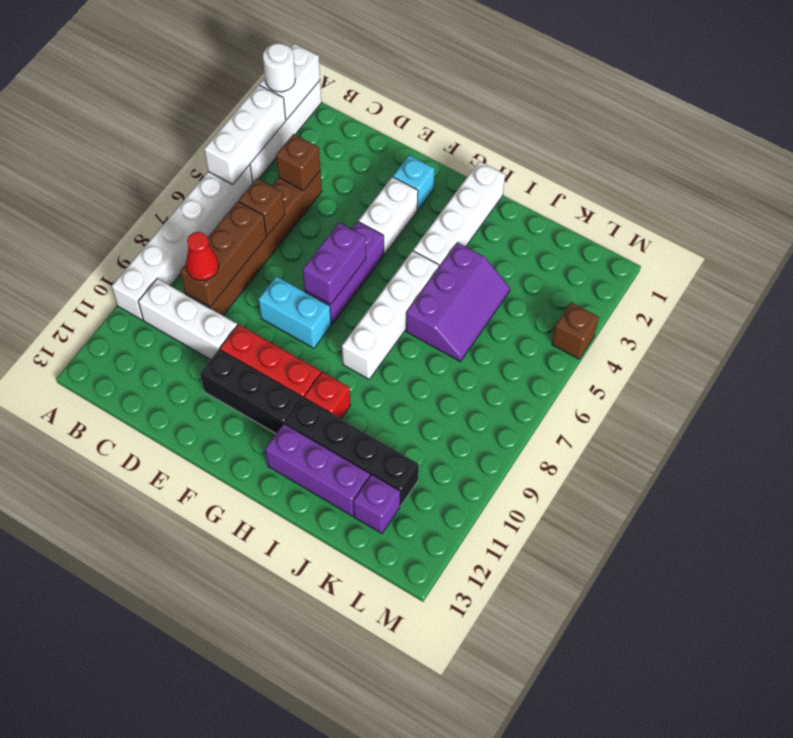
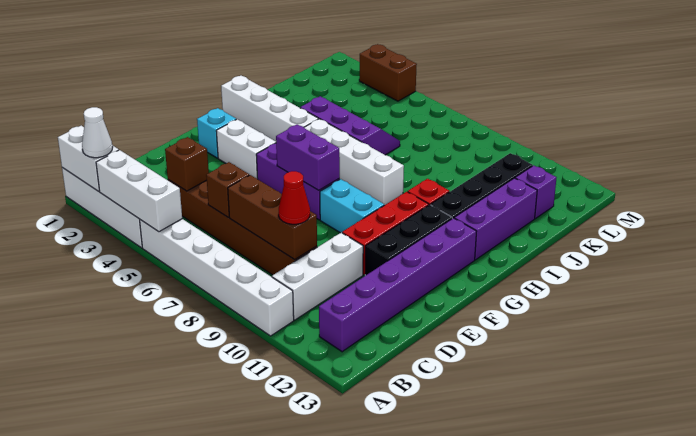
white 1x1 round brick [263,43,295,92] -> white 1x1 cone [82,107,113,158]
none -> purple 1x6 brick [319,218,477,352]
cyan 1x2 brick [258,276,331,348] -> cyan 1x2 brick turned to [320,179,384,233]
brown 1x1 brick [552,302,599,359] -> brown 1x2 brick [359,44,417,101]

